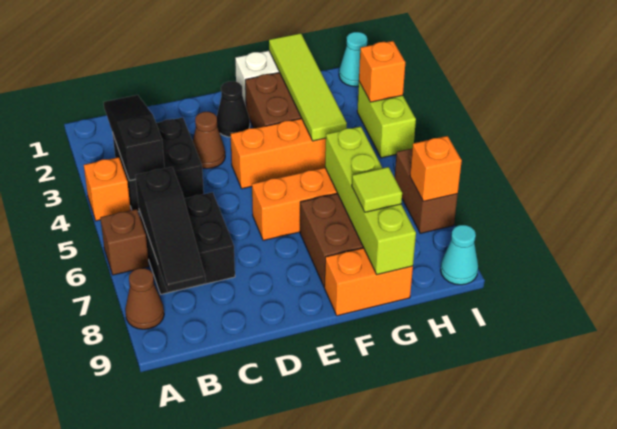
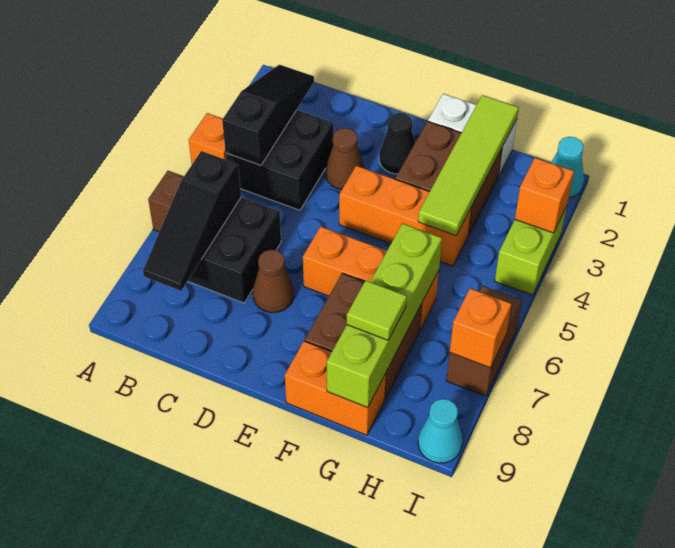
brown 1x1 cone [125,268,164,329] -> brown 1x1 cone moved to [253,250,294,313]

